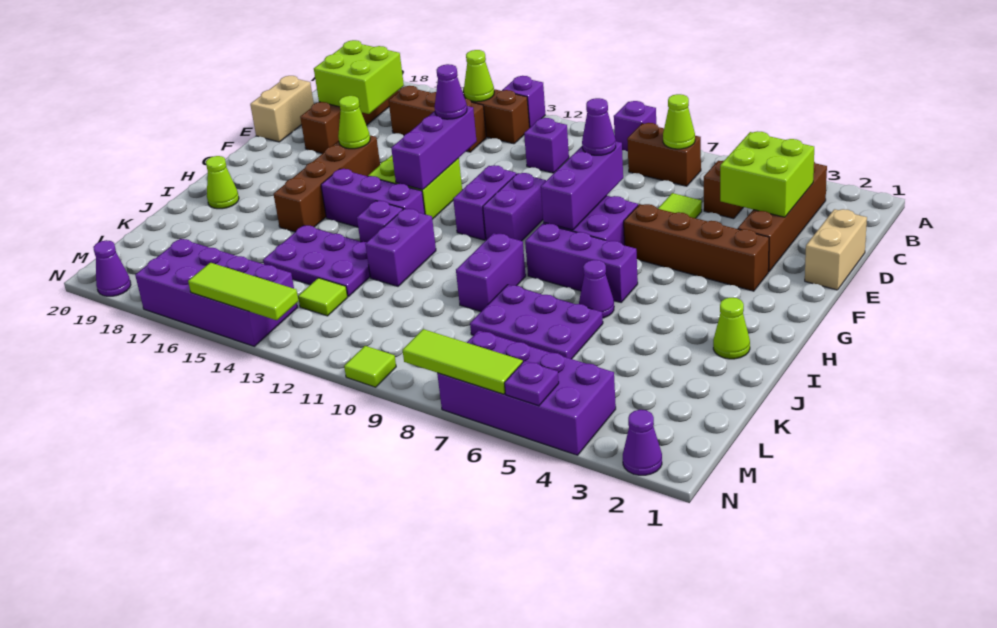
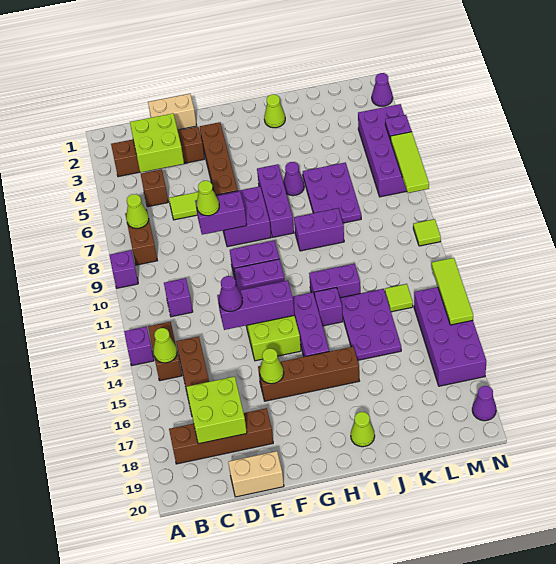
purple 1x3 brick [541,141,623,230] -> purple 1x2 brick [195,192,247,235]
purple 1x1 cone [582,98,616,155] -> lime 1x1 cone [197,181,219,216]

